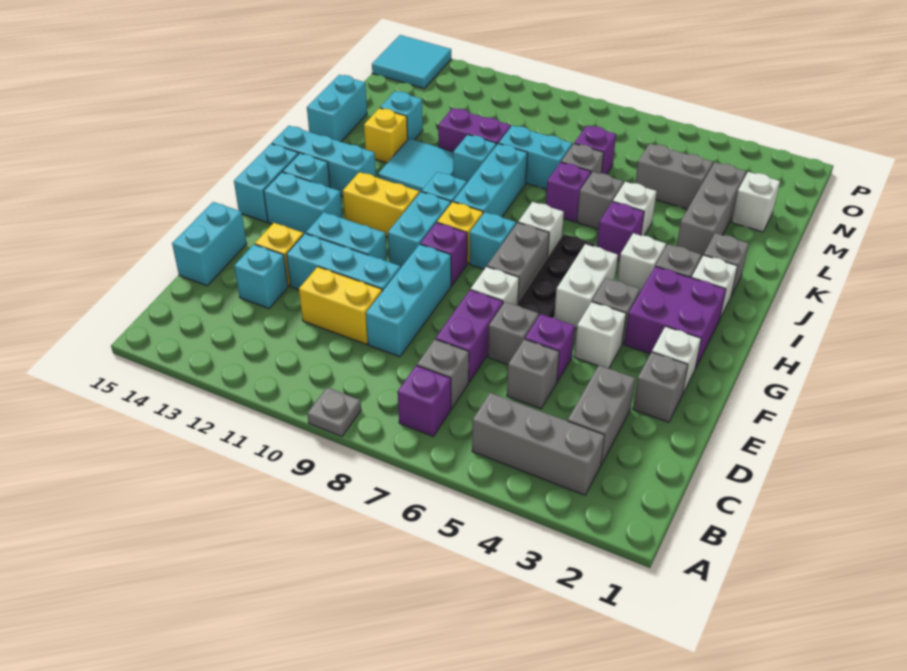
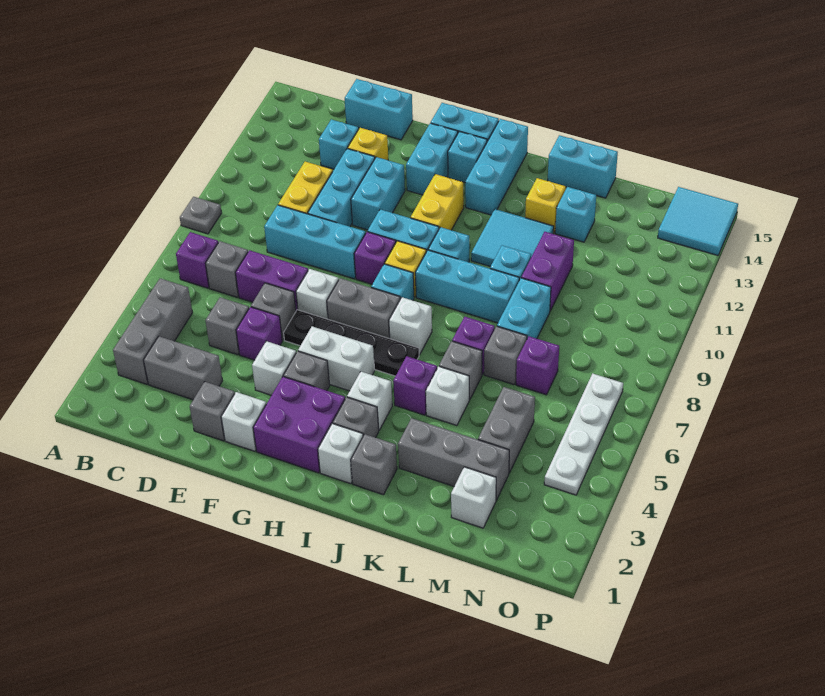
none -> white 1x4 plate [544,373,623,495]

